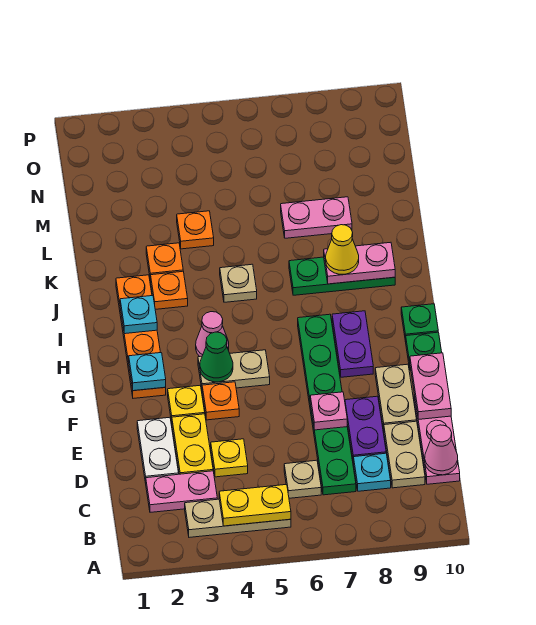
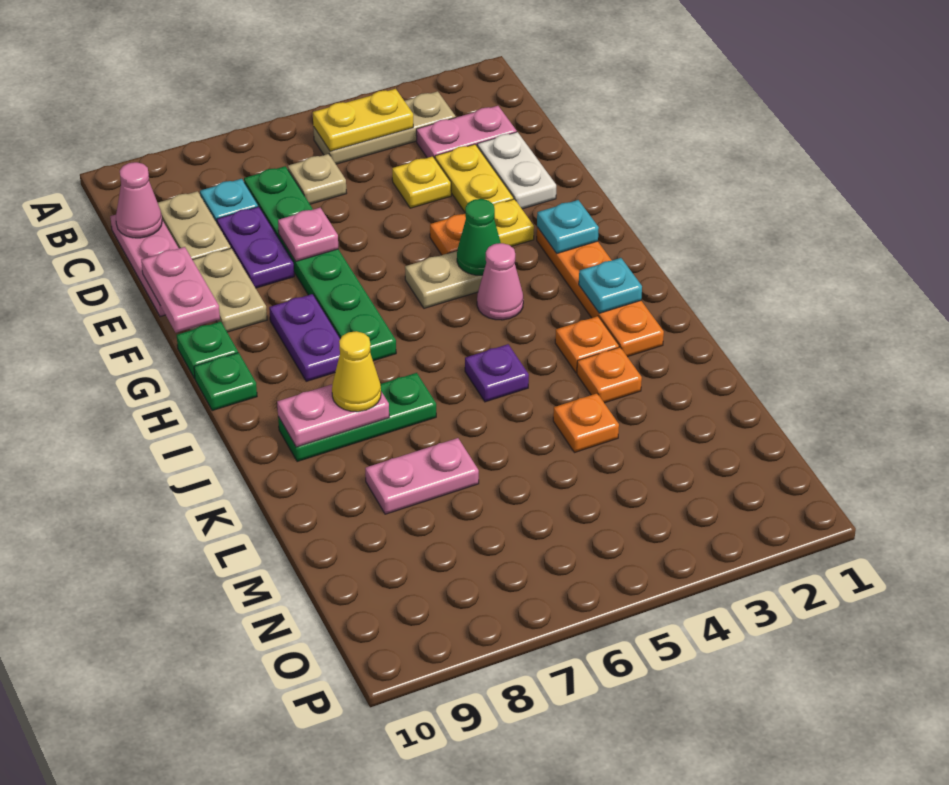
tan 1x1 plate [220,264,257,302] -> purple 1x1 plate [465,344,529,402]

